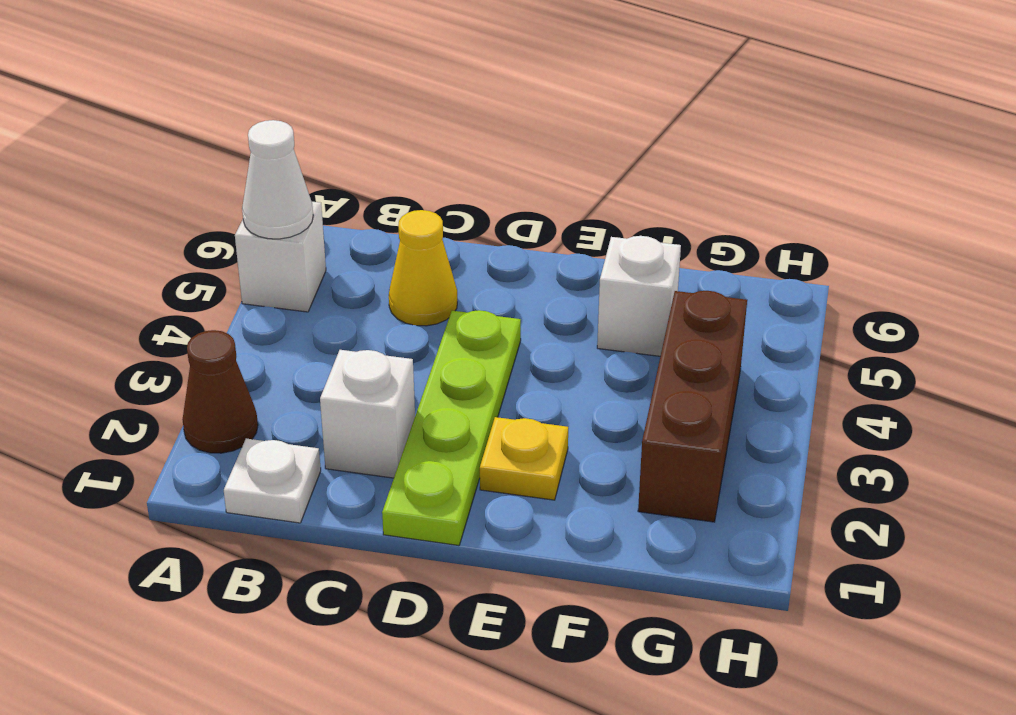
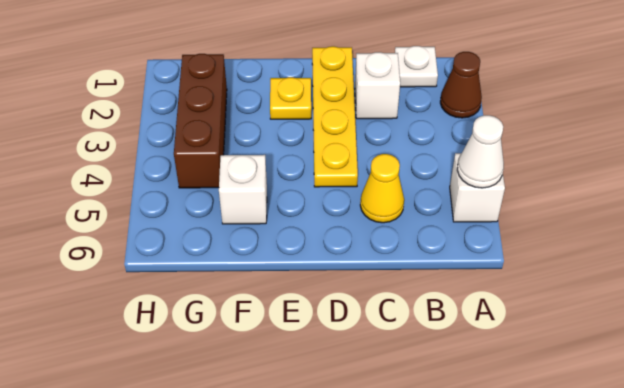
lime 1x4 plate [382,310,521,546] -> yellow 1x4 plate [312,46,358,187]

